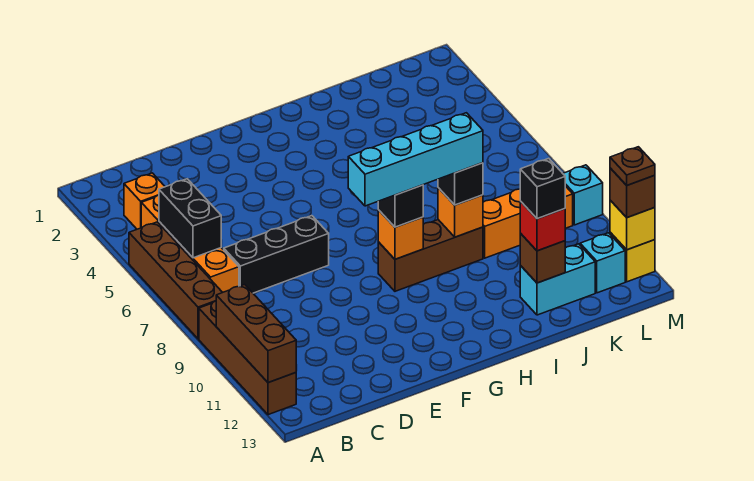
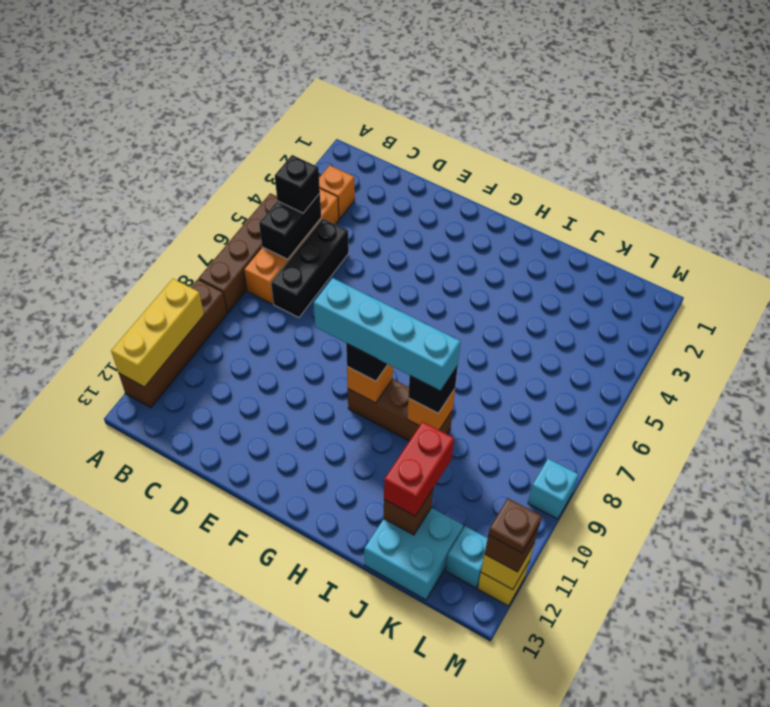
brown 1x3 brick [216,285,296,383] -> yellow 1x3 brick [111,279,204,387]
black 1x3 brick [224,216,329,293] -> black 1x3 brick turned to [271,219,349,318]
orange 1x3 brick [483,186,573,258] -> none
cyan 1x2 brick [520,244,595,315] -> cyan 2x2 brick [364,508,463,600]
red 1x1 brick [520,201,565,251] -> red 1x2 brick [384,422,454,516]
black 1x1 brick [520,158,565,219] -> black 1x1 brick moved to [275,155,320,213]

